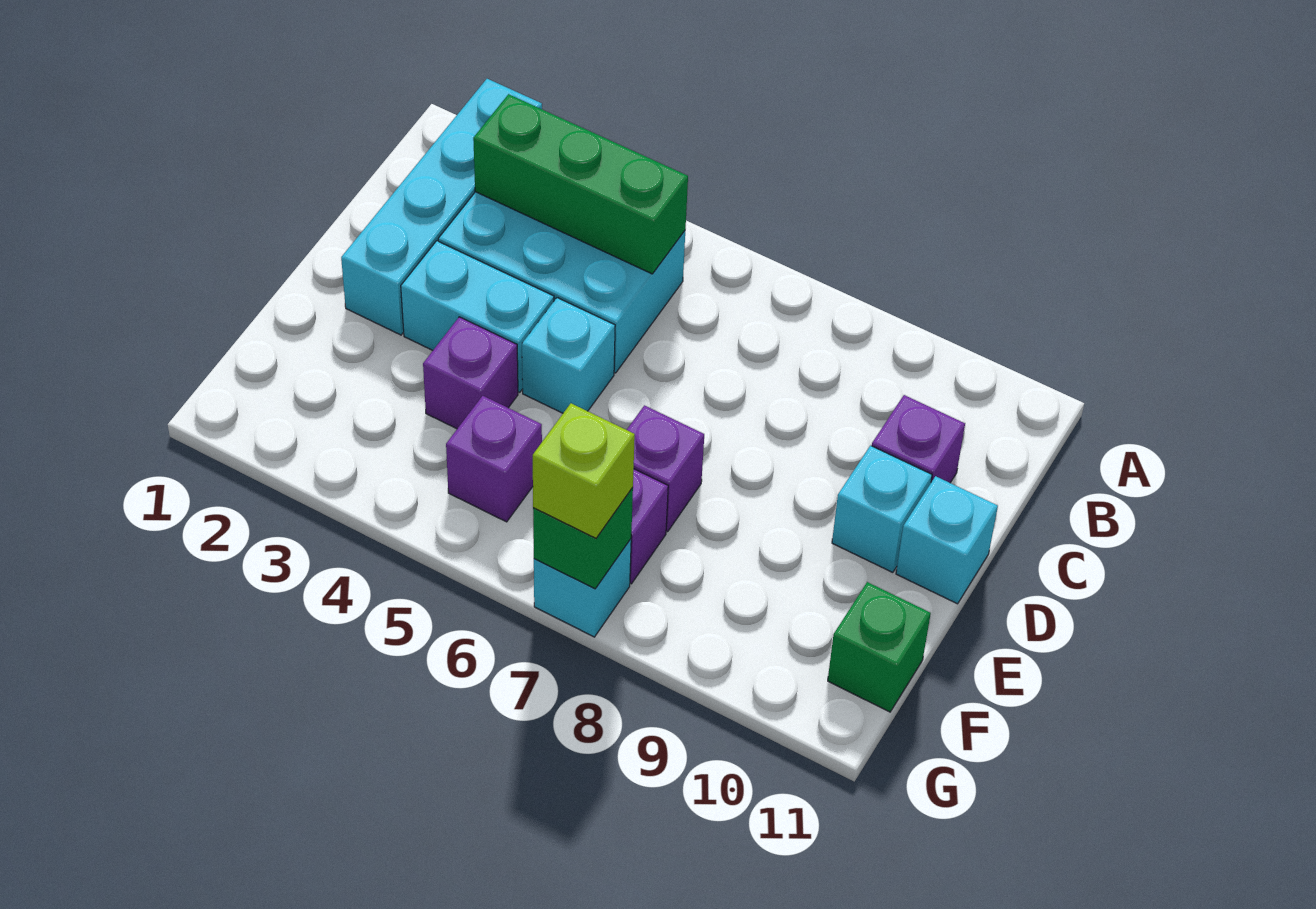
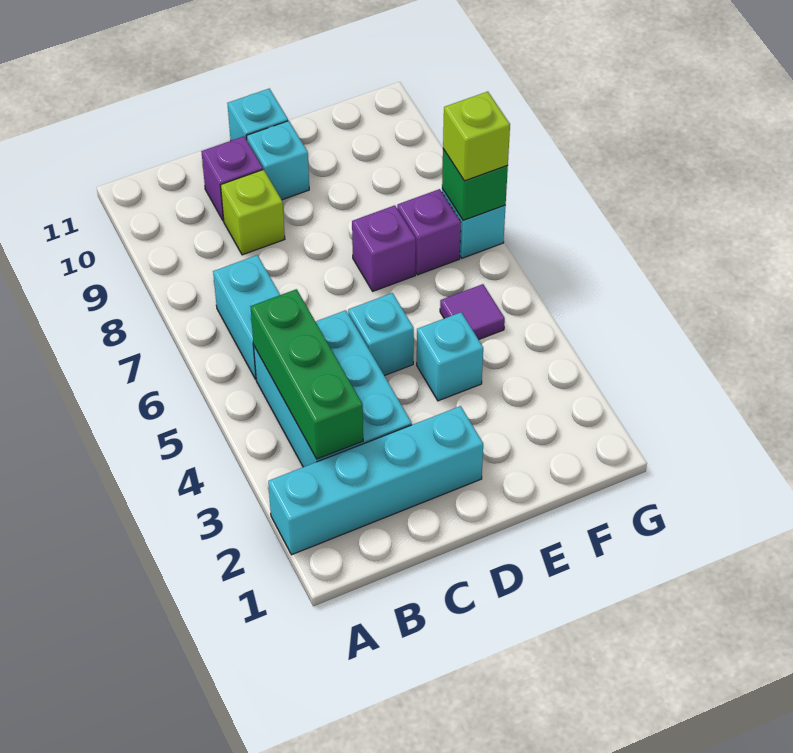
none -> lime 1x1 brick [221,170,285,255]
cyan 1x2 brick [401,241,554,392] -> cyan 1x2 brick moved to [213,255,280,379]
purple 1x1 brick [423,317,518,429] -> cyan 1x1 brick [417,312,483,401]
purple 1x1 brick [446,396,542,522] -> purple 1x1 tile [440,284,505,340]
green 1x1 brick [828,582,931,712] -> none

